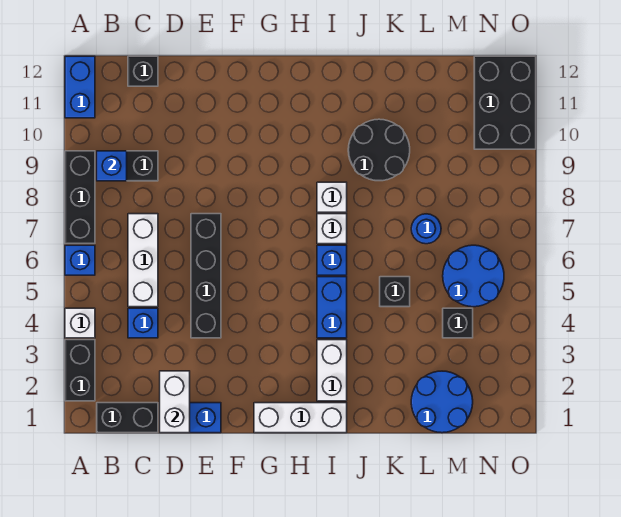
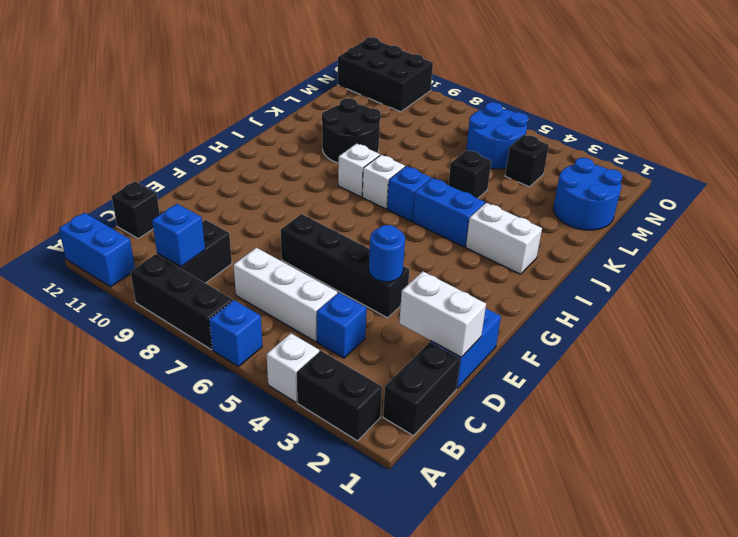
white 1x3 brick [254,403,347,433] -> none
blue 1x1 round brick [411,214,441,244] -> blue 1x1 round brick moved to [369,225,405,282]

